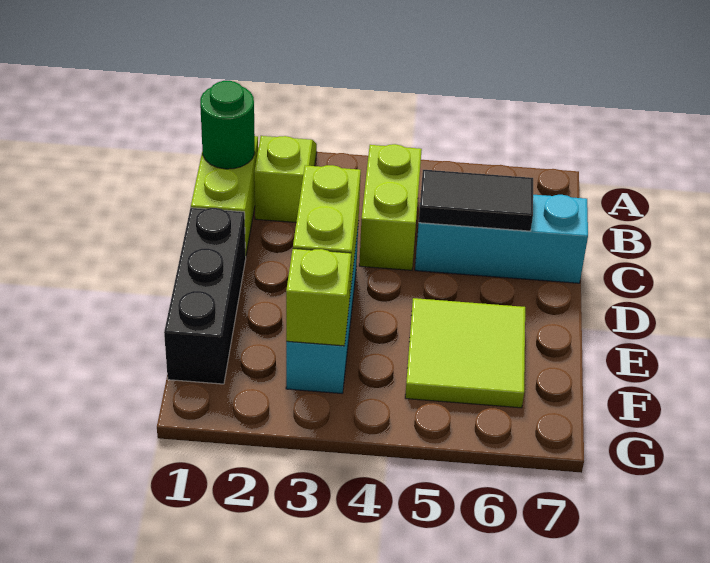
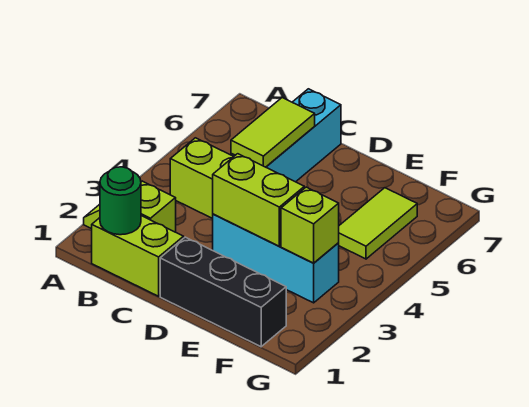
black 1x2 tile [419,170,533,231] -> lime 1x2 tile [231,98,315,167]
lime 2x2 tile [405,298,525,408] -> lime 1x2 tile [339,188,417,259]

